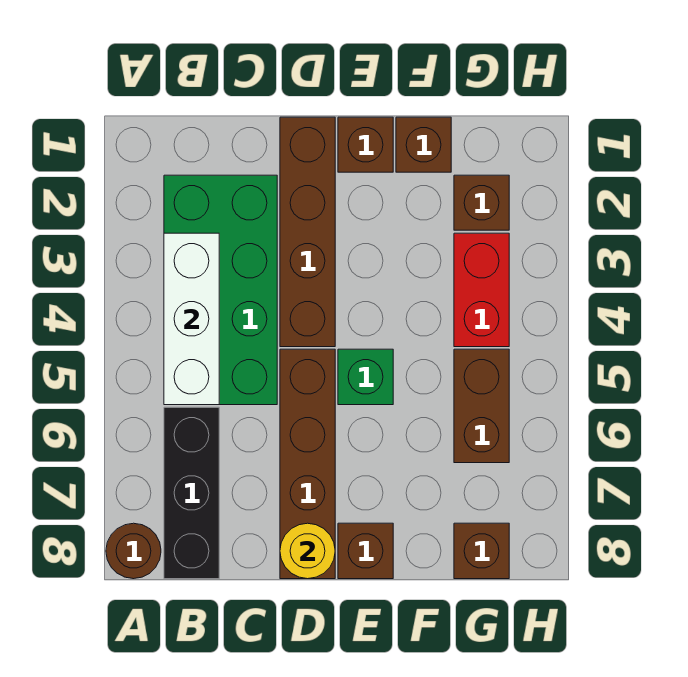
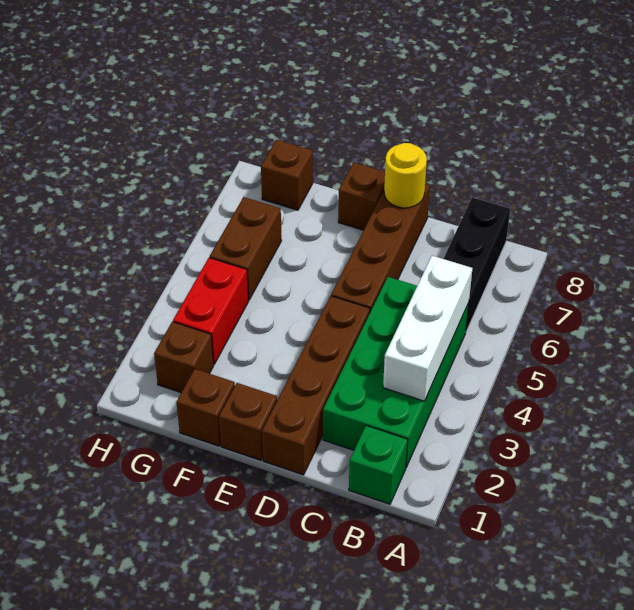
brown 1x1 round brick [106,523,161,579] -> none
green 1x1 brick [338,349,393,405] -> green 1x1 brick moved to [349,426,408,504]

